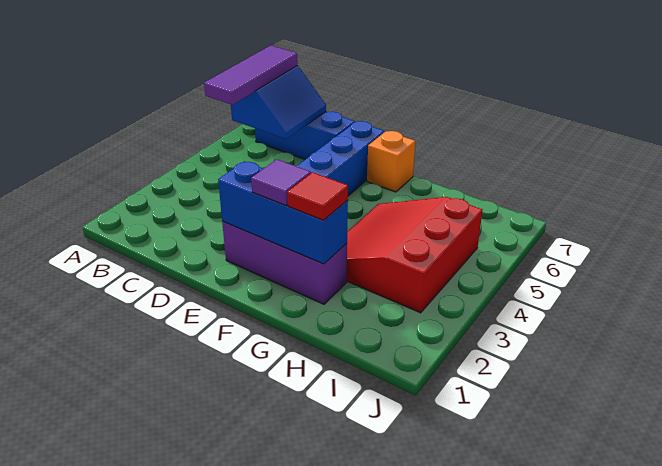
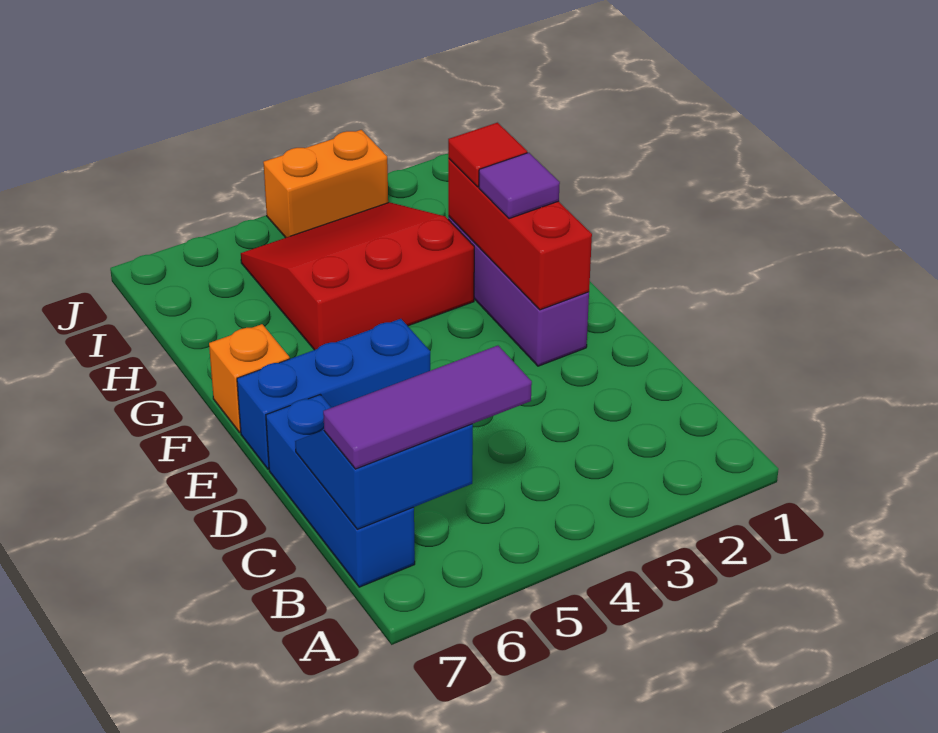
blue 1x3 brick [218,161,348,264] -> red 1x3 brick [448,159,592,310]
red 3x3 slope [347,197,483,313] -> red 3x3 slope turned to [241,202,474,350]
none -> orange 1x2 brick [263,130,388,238]

